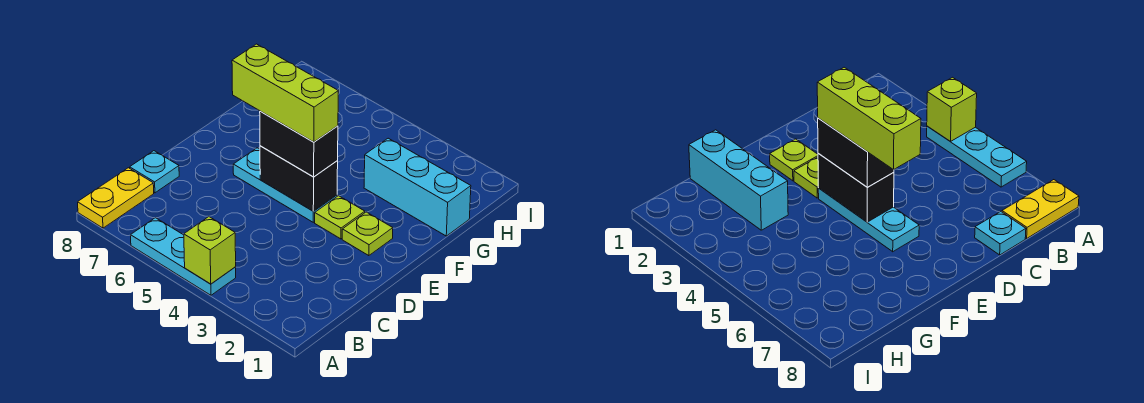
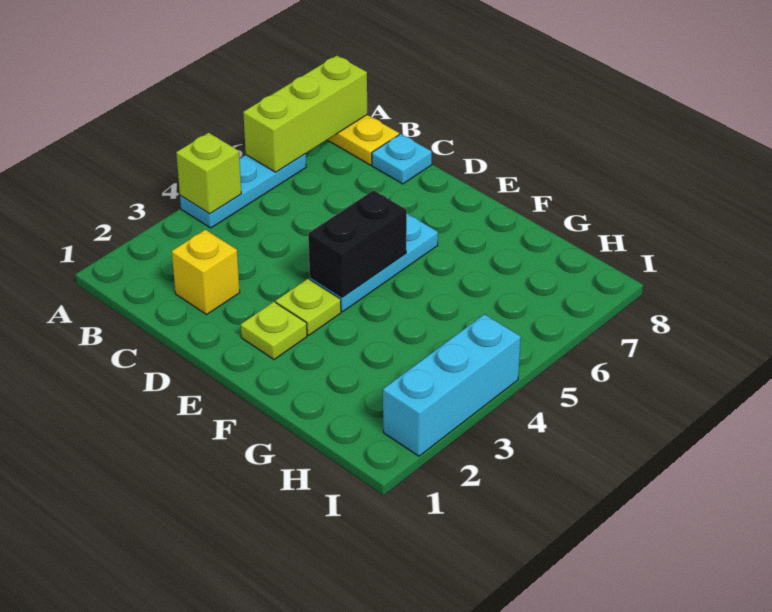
none -> yellow 1x1 brick [172,230,240,314]
black 1x2 brick [260,111,338,177] -> none
lime 1x3 brick [232,44,338,142] -> lime 1x3 brick moved to [243,55,367,172]
cyan 1x3 brick [364,138,471,236] -> cyan 1x3 brick moved to [383,314,521,456]

